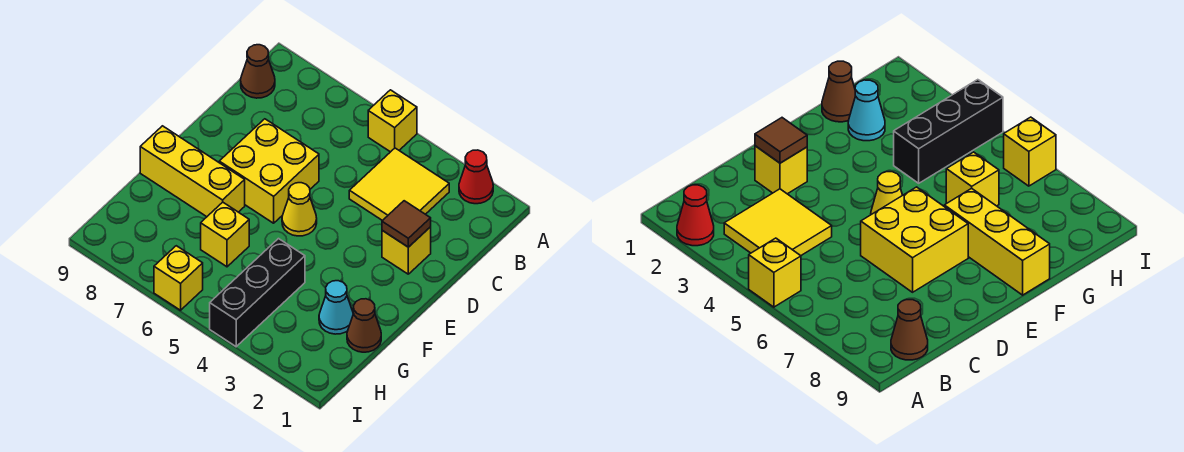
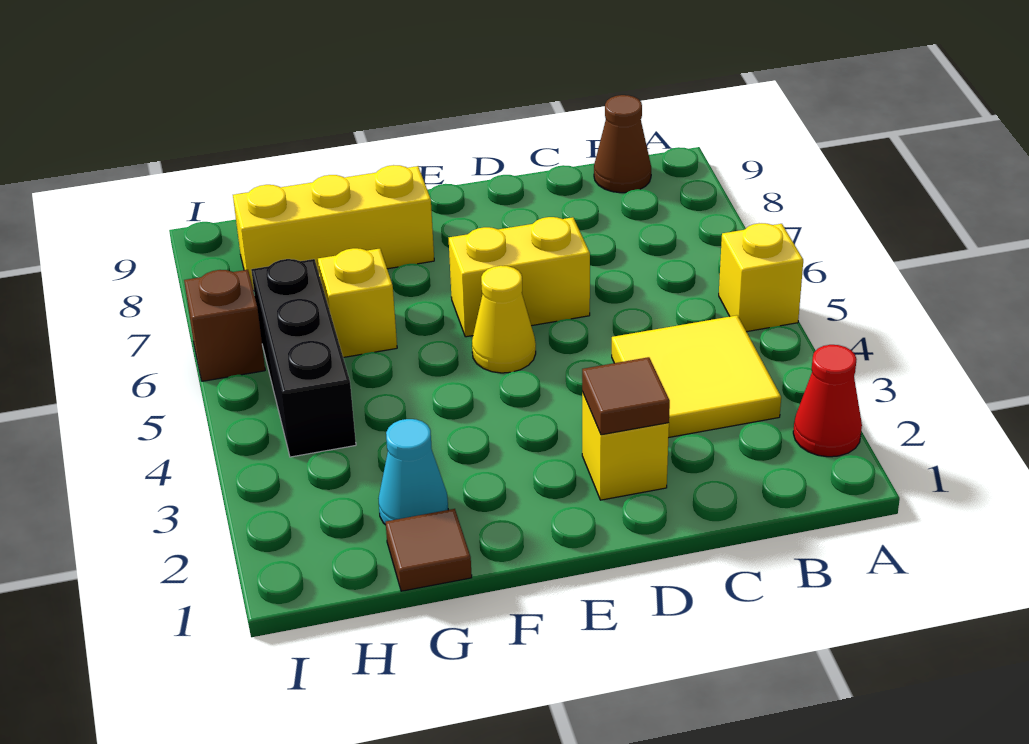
yellow 2x2 brick [219,119,319,223] -> yellow 1x2 brick [449,217,590,337]
yellow 1x3 brick [140,126,245,217] -> yellow 1x3 brick turned to [233,165,434,291]
brown 1x1 cone [347,299,381,352] -> brown 1x1 tile [386,509,472,591]
black 1x3 brick [210,239,305,347] -> black 1x3 brick turned to [251,259,356,457]
yellow 1x1 brick [154,246,203,310] -> brown 1x1 brick [184,270,265,381]

